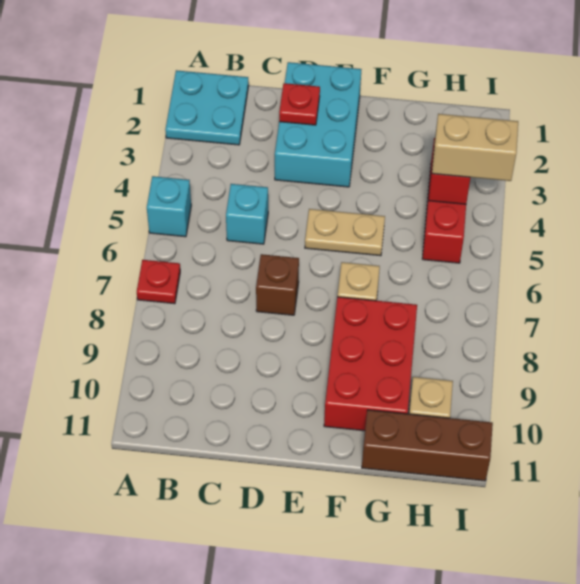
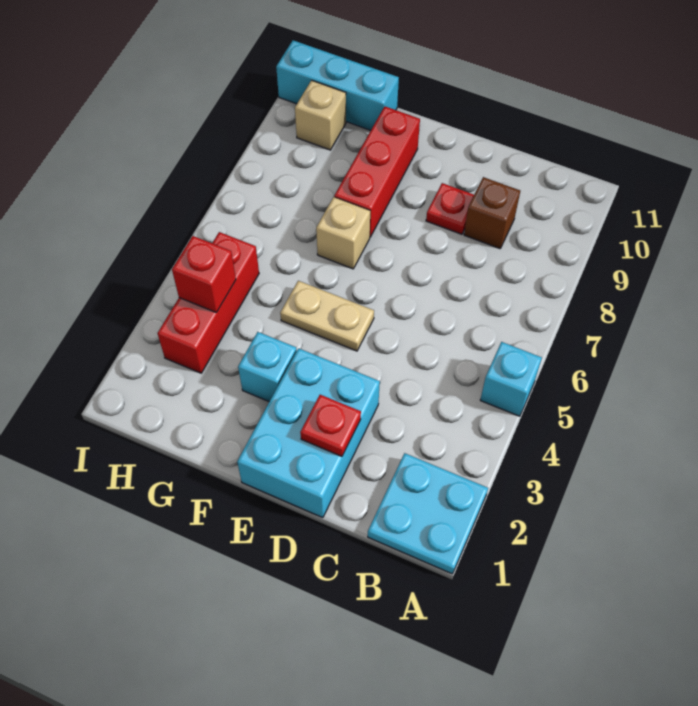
red 1x1 plate [137,260,180,304] -> red 1x1 plate moved to [426,183,474,234]
cyan 1x1 brick [226,184,268,244] -> cyan 1x1 brick moved to [238,332,297,402]
brown 1x1 brick [256,254,299,315] -> brown 1x1 brick moved to [464,177,520,249]
red 2x3 brick [324,297,417,431] -> red 1x3 brick [334,107,420,237]
brown 1x3 brick [362,410,493,481] -> cyan 1x3 brick [276,40,399,130]
tan 1x2 brick [432,114,518,181] -> none

